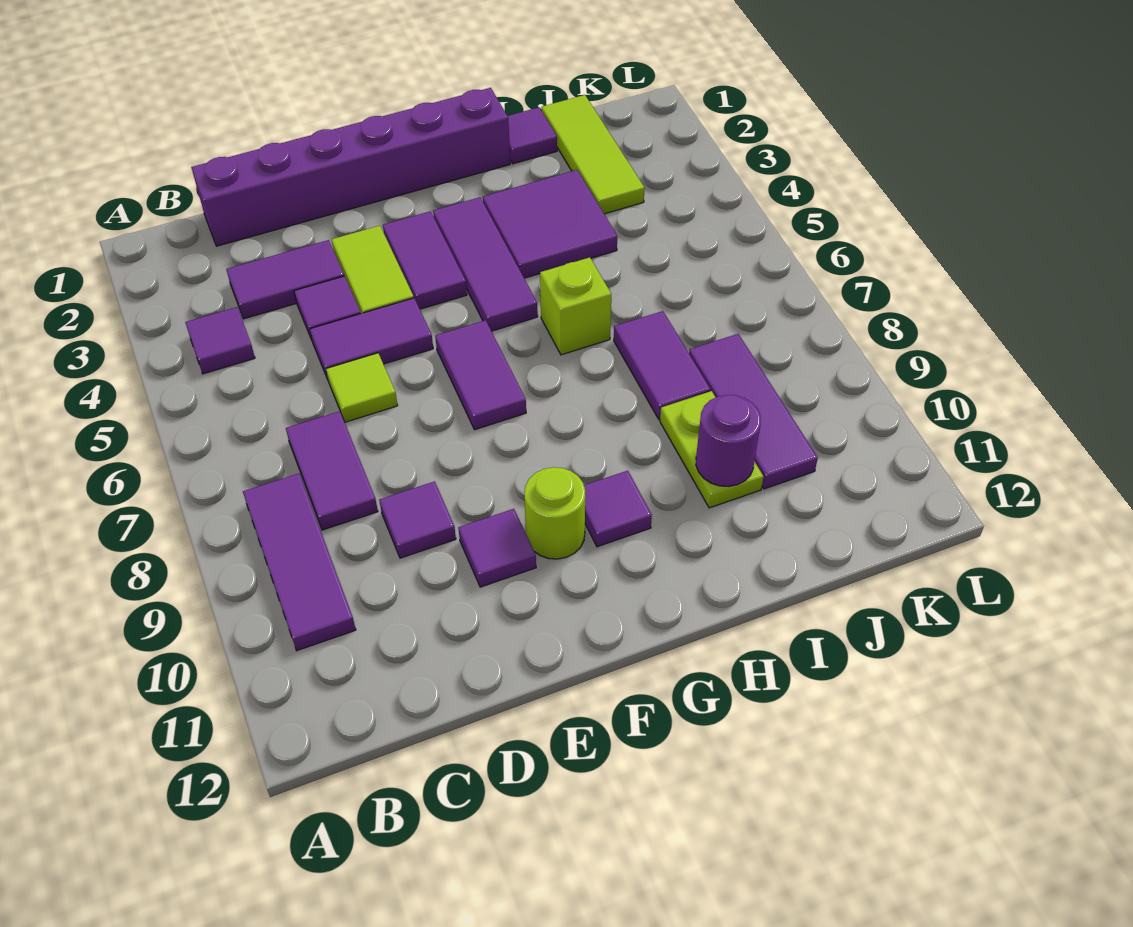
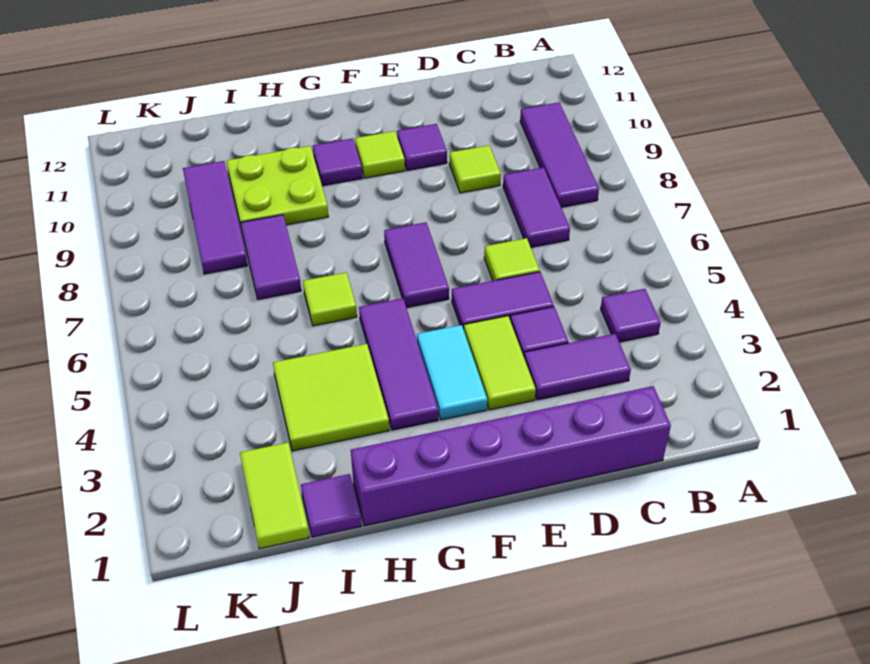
purple 1x1 tile [379,481,456,558] -> lime 1x1 tile [449,145,501,193]
purple 1x2 tile [383,211,467,309] -> cyan 1x2 tile [417,325,487,420]
lime 1x1 round brick [524,467,585,559] -> lime 1x1 tile [355,131,405,178]
purple 2x2 tile [483,170,617,278] -> lime 2x2 tile [273,344,389,451]
lime 1x1 brick [540,257,611,355] -> lime 1x1 tile [303,272,357,326]
lime 1x2 plate [660,391,763,508] -> lime 2x2 plate [227,146,328,230]
purple 1x1 round brick [696,395,761,486] -> none
lime 1x3 tile [542,95,645,214] -> lime 1x2 tile [240,443,309,549]

